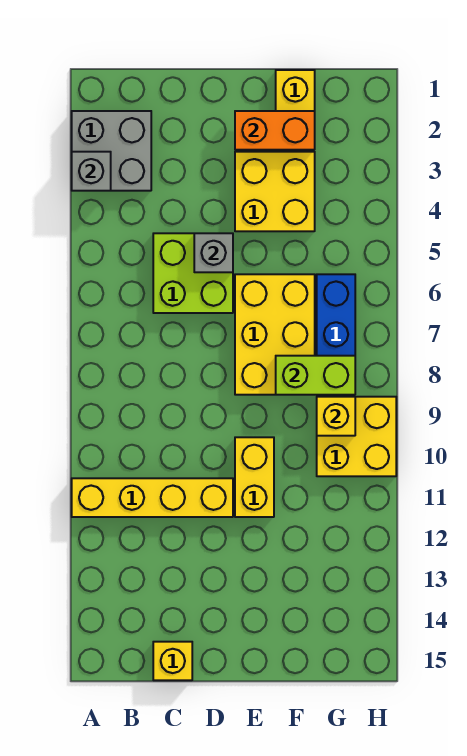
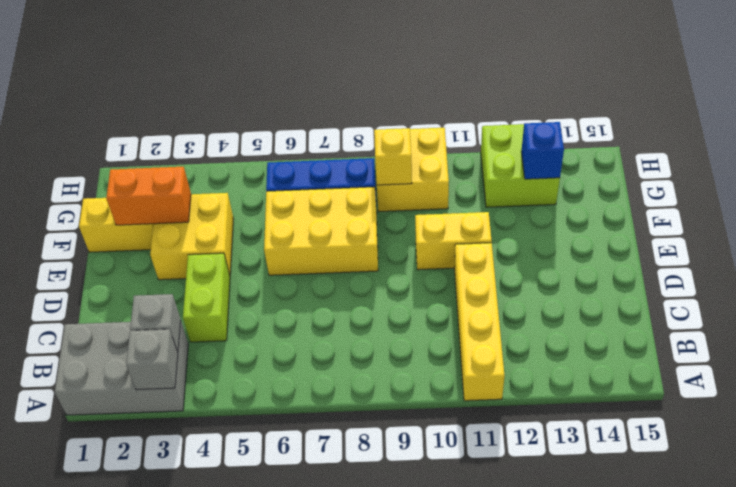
grey 2x2 brick [72,111,151,191] -> grey 2x3 brick [55,322,188,415]
lime 2x2 brick [153,233,233,313] -> lime 2x2 brick moved to [481,124,560,207]
yellow 1x1 brick [153,642,192,680] -> none
grey 1x1 brick [194,233,233,272] -> grey 1x1 brick moved to [130,294,181,352]
orange 1x2 brick [235,111,315,150] -> orange 1x2 brick turned to [106,167,191,225]
lime 1x2 brick [276,356,355,395] -> lime 1x2 brick moved to [183,253,230,342]
none -> blue 1x1 brick [521,122,564,179]

